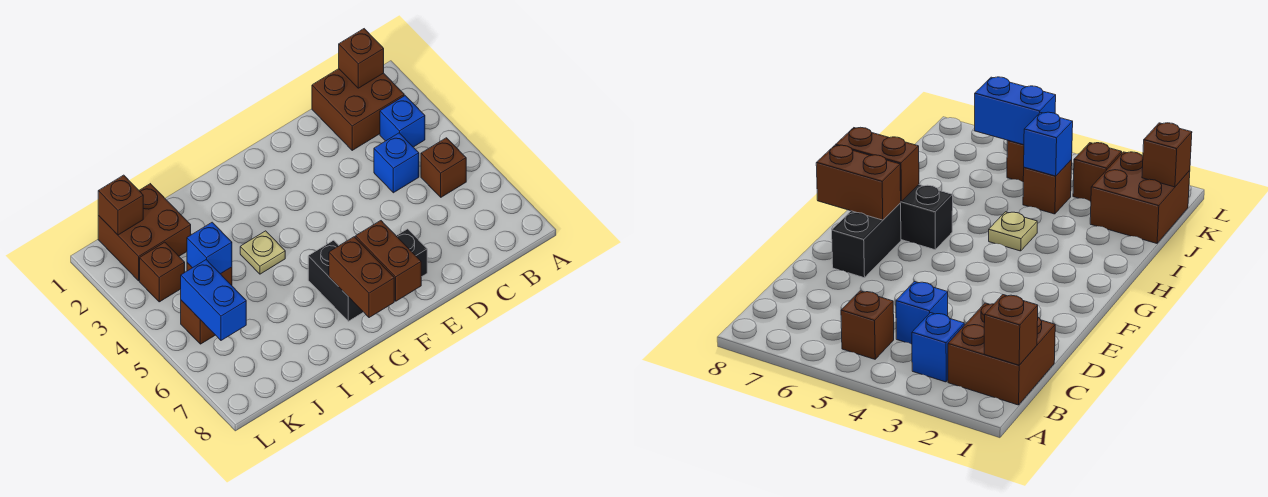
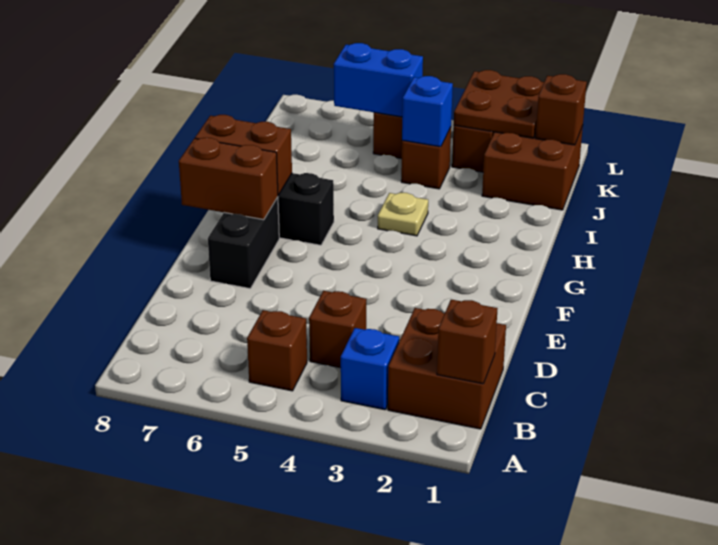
blue 1x1 brick [374,133,419,193] -> brown 1x1 brick [309,291,367,368]
none -> brown 2x2 plate [454,70,544,138]

